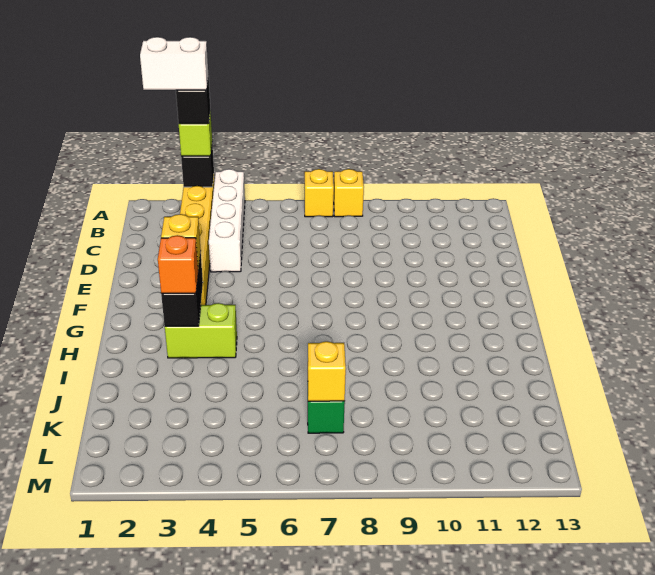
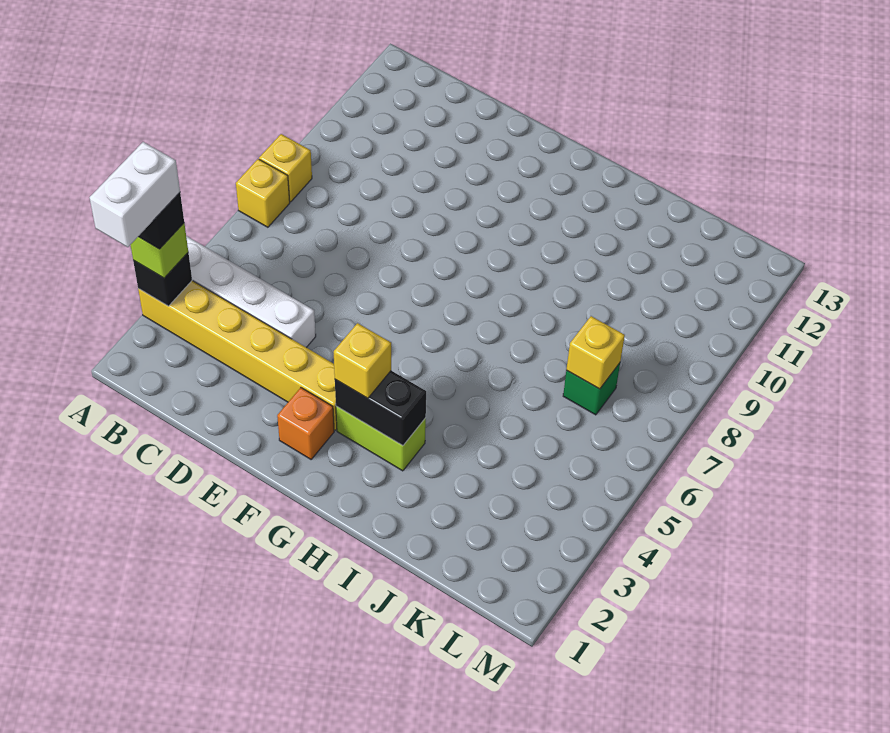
lime 1x2 brick [165,303,237,358] -> lime 1x2 brick turned to [336,406,426,471]
orange 1x1 brick [158,235,198,294] -> orange 1x1 brick moved to [277,388,334,459]

